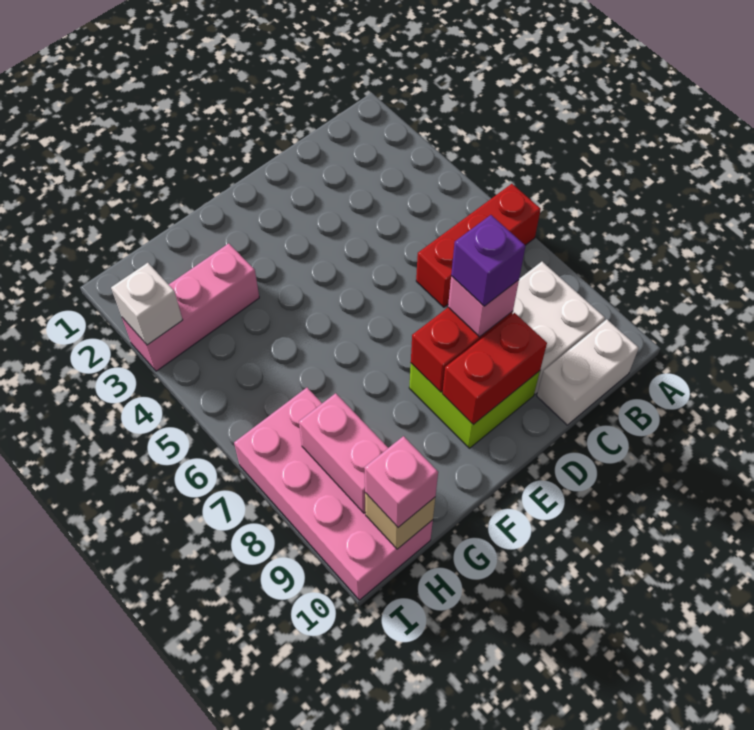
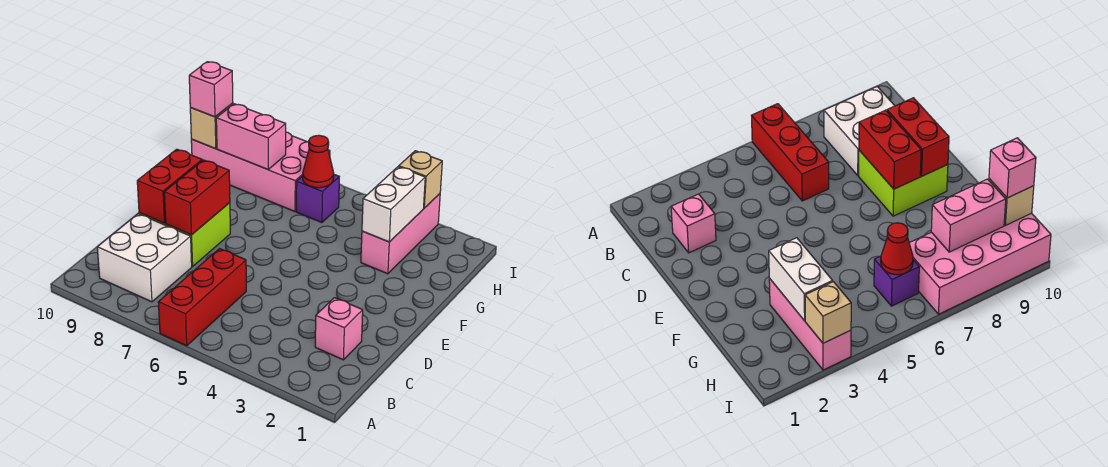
white 1x2 brick [537,319,639,425] -> white 1x2 brick moved to [362,167,425,242]
pink 1x1 brick [448,276,519,337] -> pink 1x1 brick moved to [315,298,363,360]
purple 1x1 brick [451,215,525,306] -> purple 1x1 brick moved to [296,175,339,223]
none -> red 1x1 cone [303,135,334,188]
white 1x1 brick [111,263,183,345] -> tan 1x1 brick [399,151,442,208]

